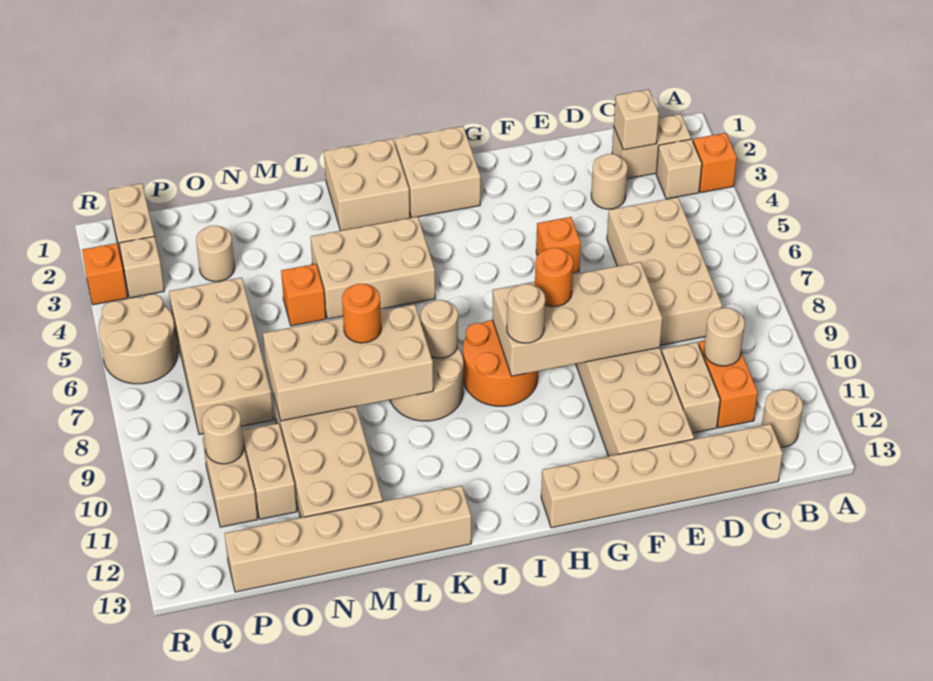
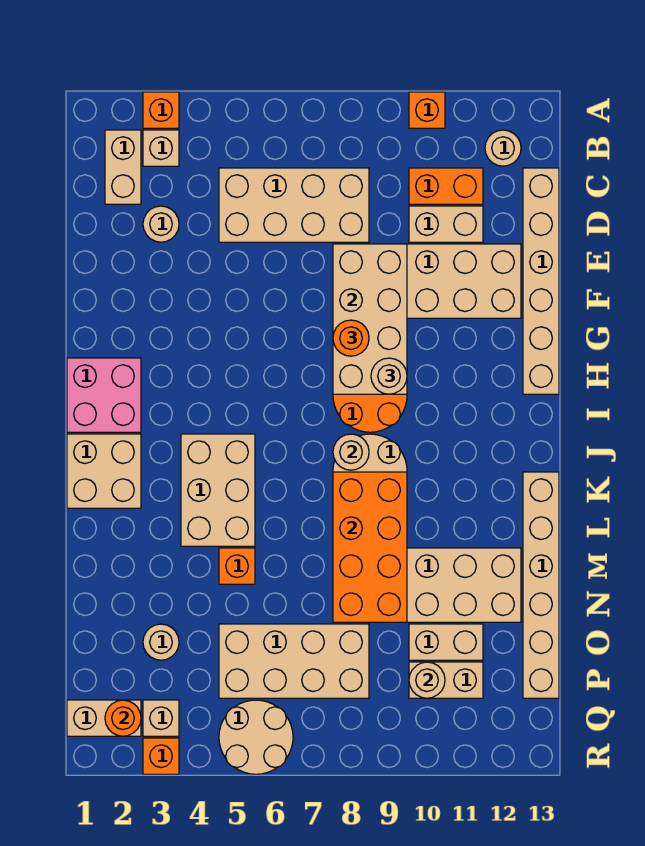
tan 1x1 brick [614,89,659,150] -> none
tan 1x1 round brick [704,308,745,366] -> none
orange 1x1 brick [536,217,581,273] -> orange 1x1 brick moved to [409,92,445,128]
tan 2x2 brick [395,126,481,218] -> pink 2x2 brick [67,358,141,432]
tan 2x4 brick [263,304,433,421] -> orange 2x4 brick [333,472,407,622]
orange 1x1 round brick [342,284,381,343] -> orange 1x1 round brick moved to [105,700,141,736]

